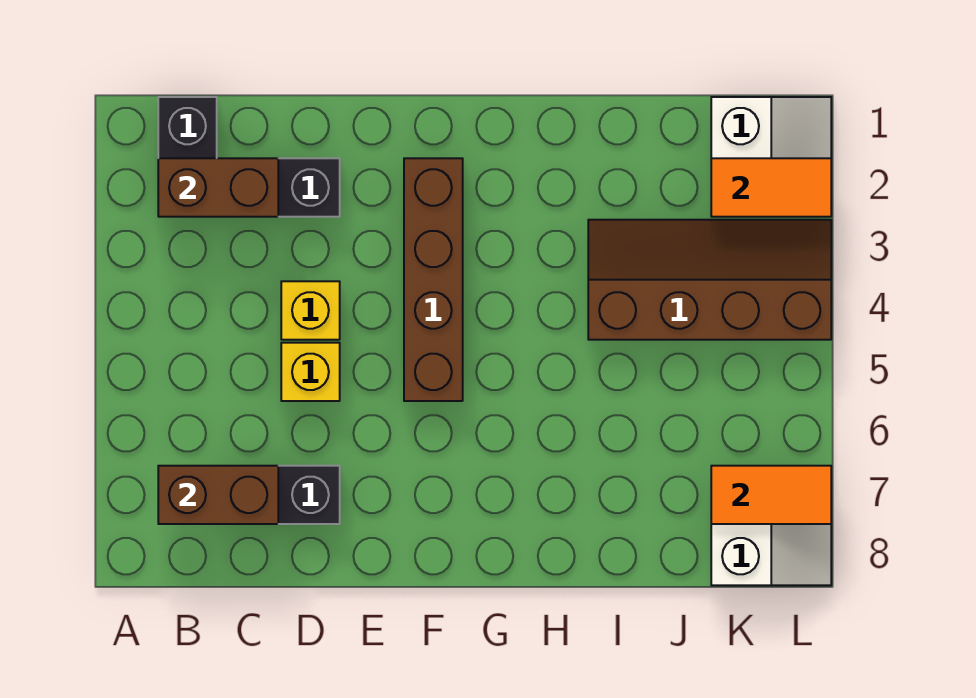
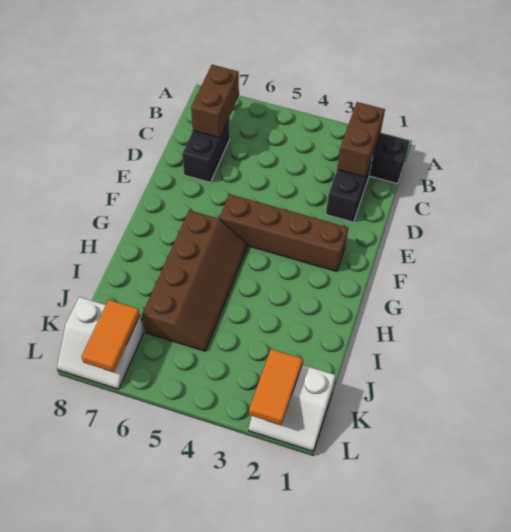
yellow 1x1 brick [281,281,340,340] -> none
yellow 1x1 brick [281,343,340,401] -> none
brown 2x4 slope [588,220,831,340] -> brown 2x4 slope moved to [142,210,247,351]

